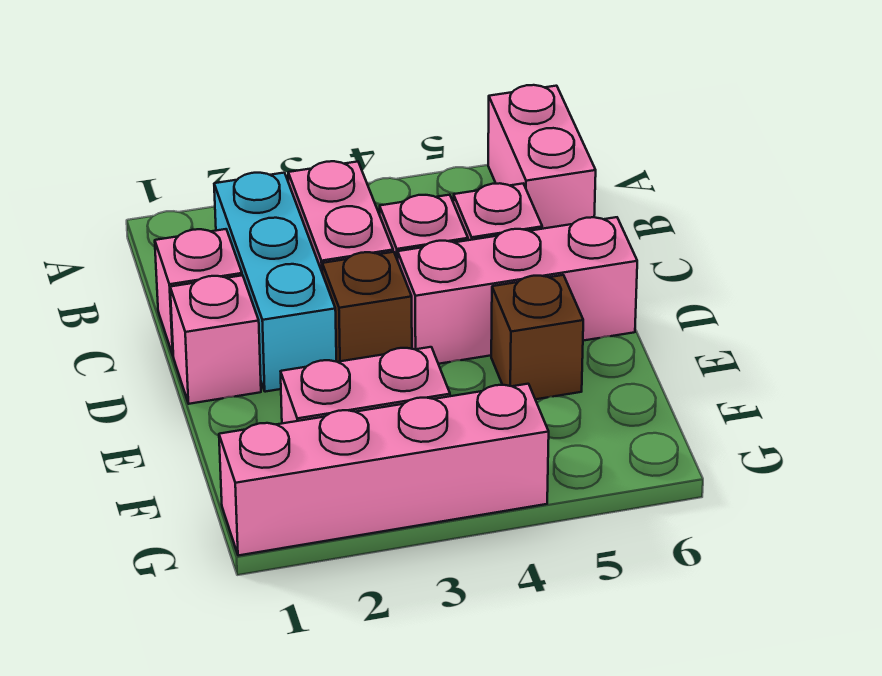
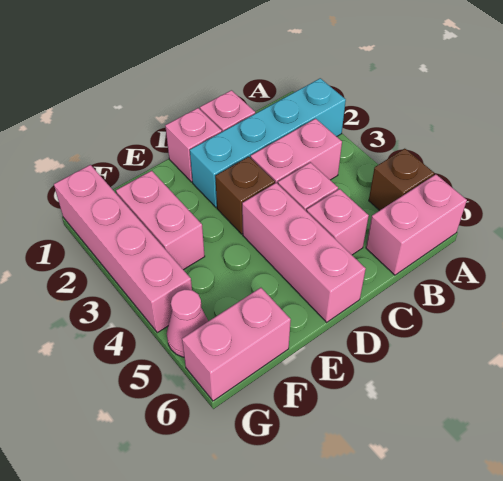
cyan 1x3 brick [214,173,336,392] -> cyan 1x4 brick [190,78,346,207]
brown 1x1 brick [491,275,583,399] -> brown 1x1 brick moved to [369,149,434,211]
none -> pink 1x2 brick [182,288,291,401]
none -> pink 1x1 cone [167,289,208,357]

